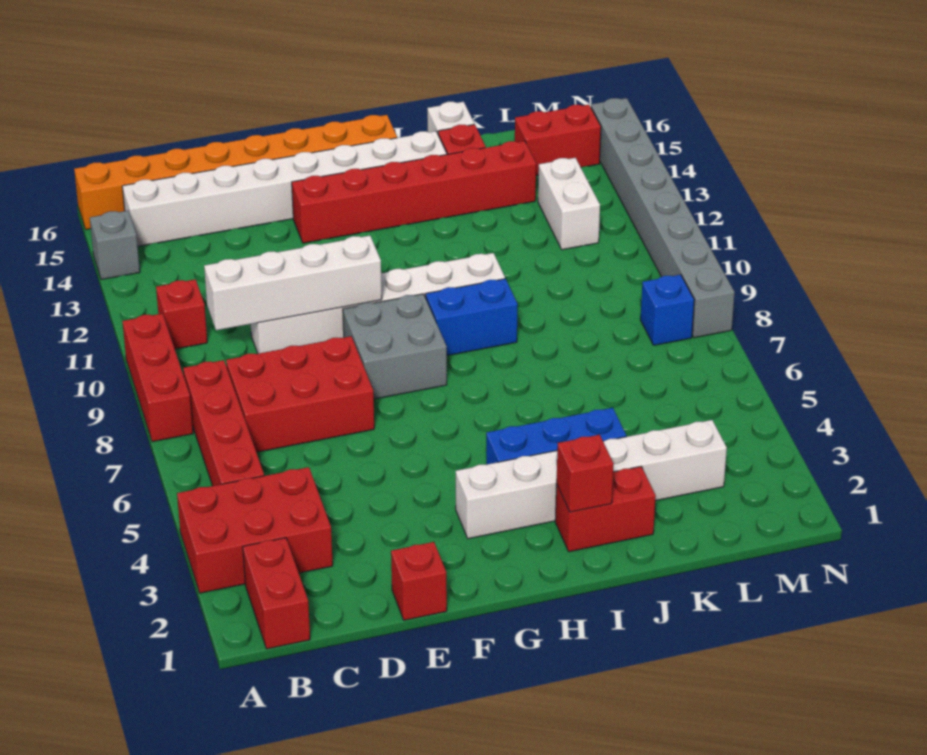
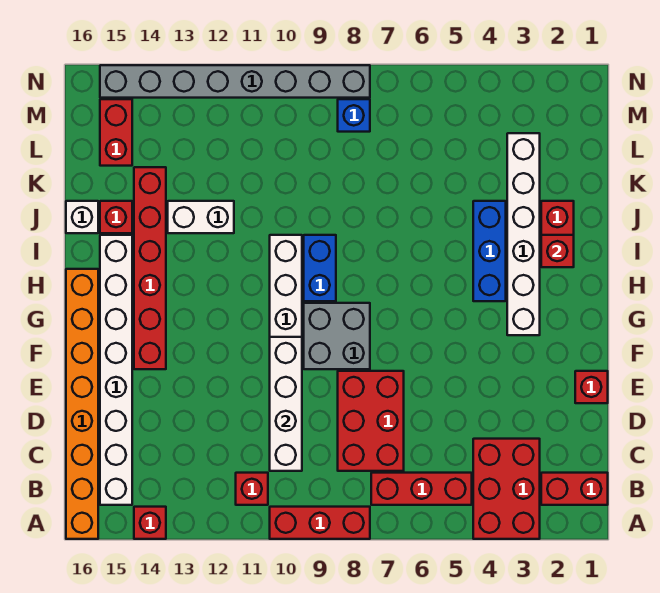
grey 1x1 brick [90,211,140,280] -> red 1x1 brick [134,507,166,539]
red 1x4 brick [183,360,264,486] -> red 1x3 brick [371,473,472,505]
white 1x2 brick [538,158,600,250] -> white 1x2 brick moved to [168,201,234,233]

